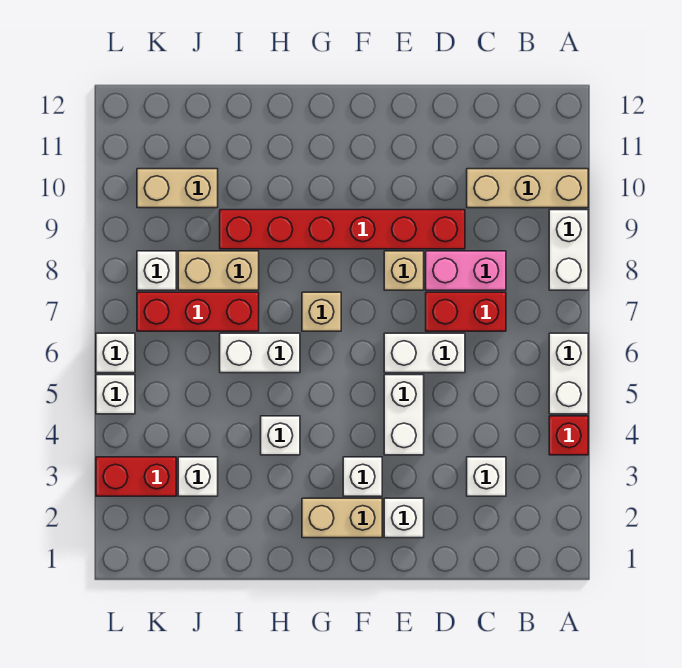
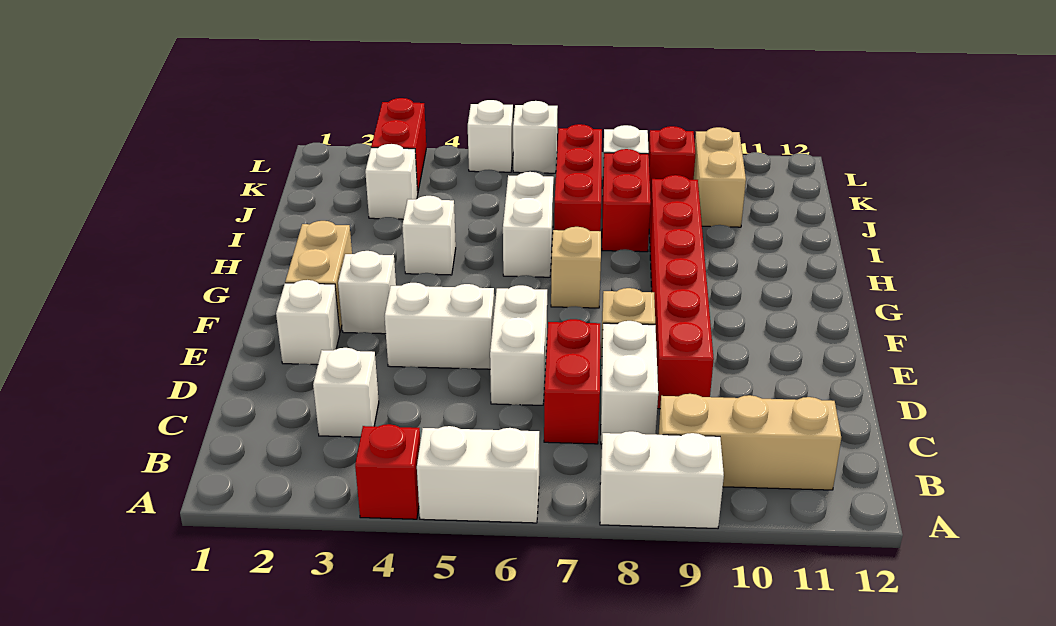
tan 1x3 brick [467,169,588,208] -> tan 1x3 brick turned to [658,394,841,490]
pink 1x2 brick [426,251,506,290] -> white 1x2 brick [601,321,658,444]
tan 1x2 brick [178,251,259,290] -> red 1x2 brick [602,149,651,252]
none -> red 1x1 brick [649,126,695,199]

